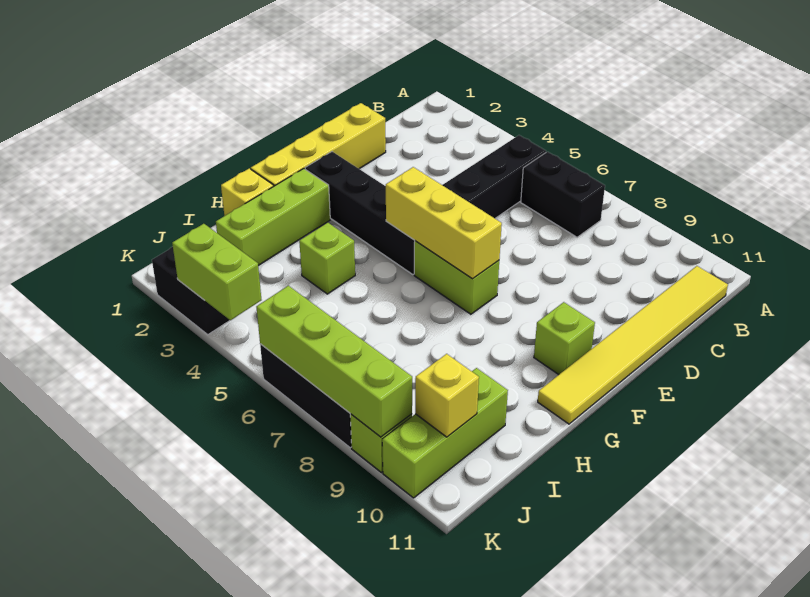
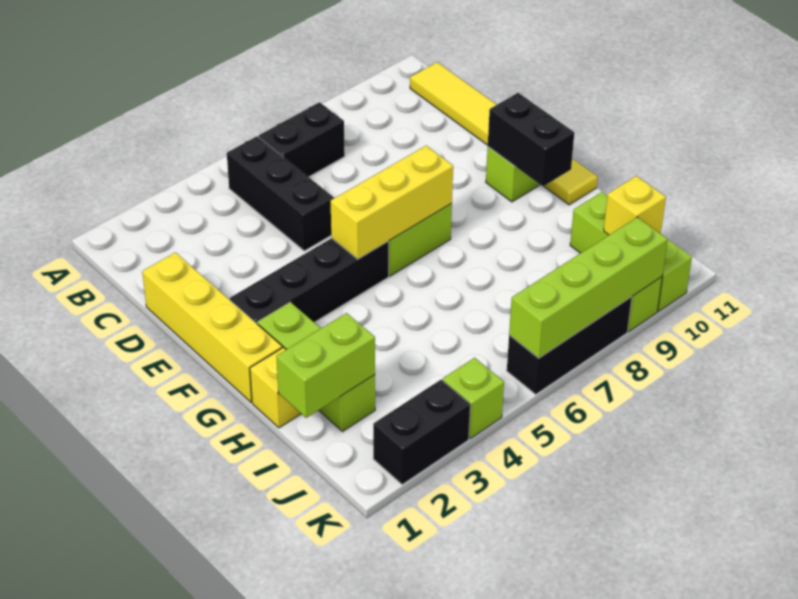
none -> black 1x2 brick [488,93,574,186]
lime 1x1 brick [299,223,355,294] -> lime 1x1 brick moved to [443,358,504,438]
lime 1x2 brick [172,224,261,320] -> lime 1x2 brick moved to [276,313,375,418]

